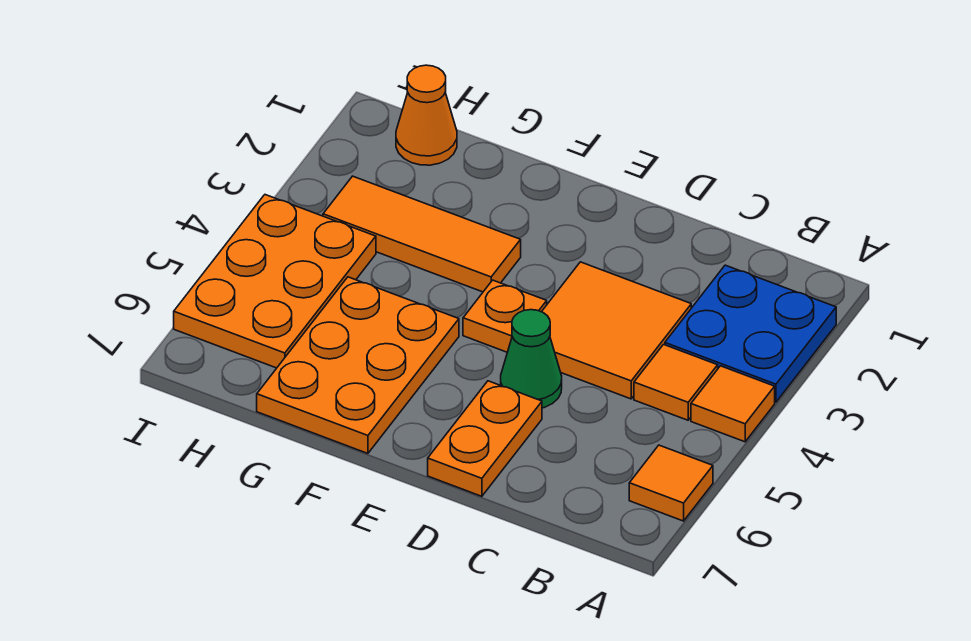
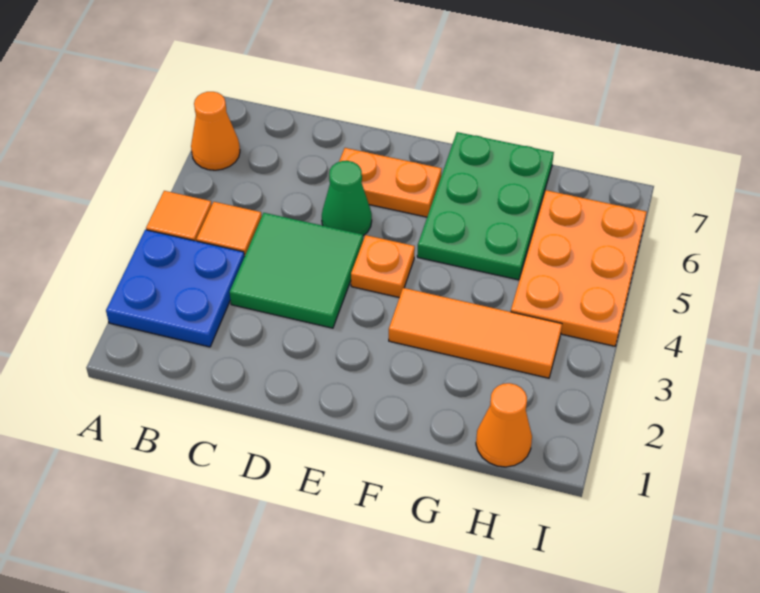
orange 1x1 tile [629,445,713,521] -> orange 1x1 cone [191,92,240,170]
orange 2x2 tile [542,262,691,399] -> green 2x2 tile [230,213,363,328]
orange 1x2 plate [428,381,542,496] -> orange 1x2 plate turned to [339,148,442,217]
orange 2x3 plate [257,277,459,453] -> green 2x3 plate [417,132,554,280]

